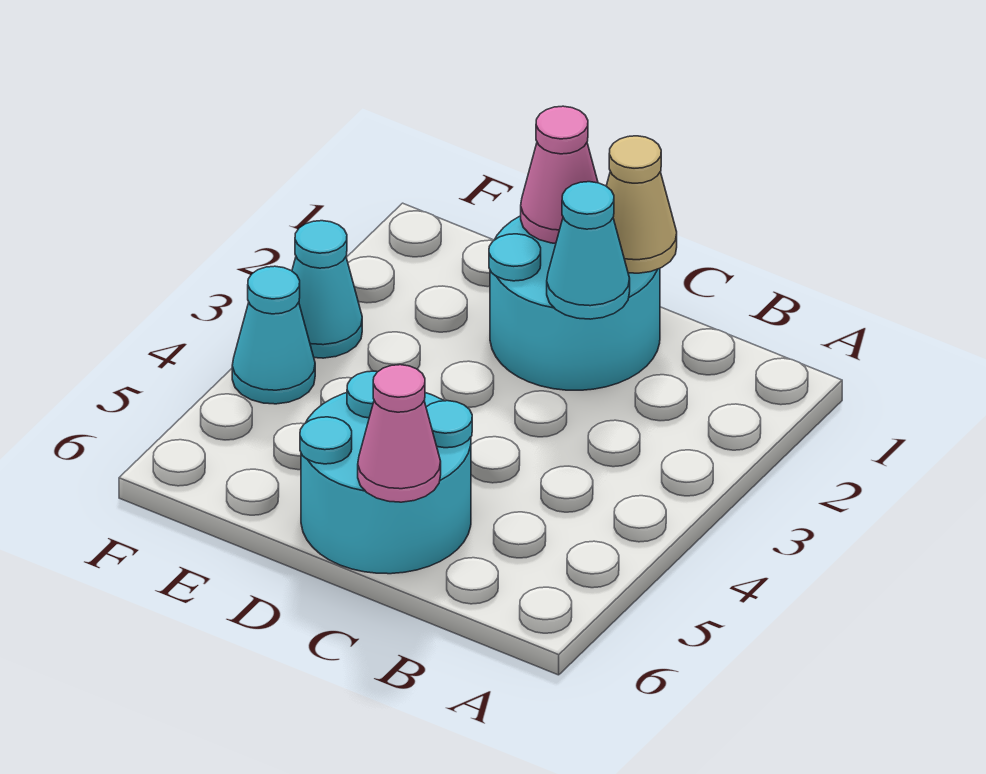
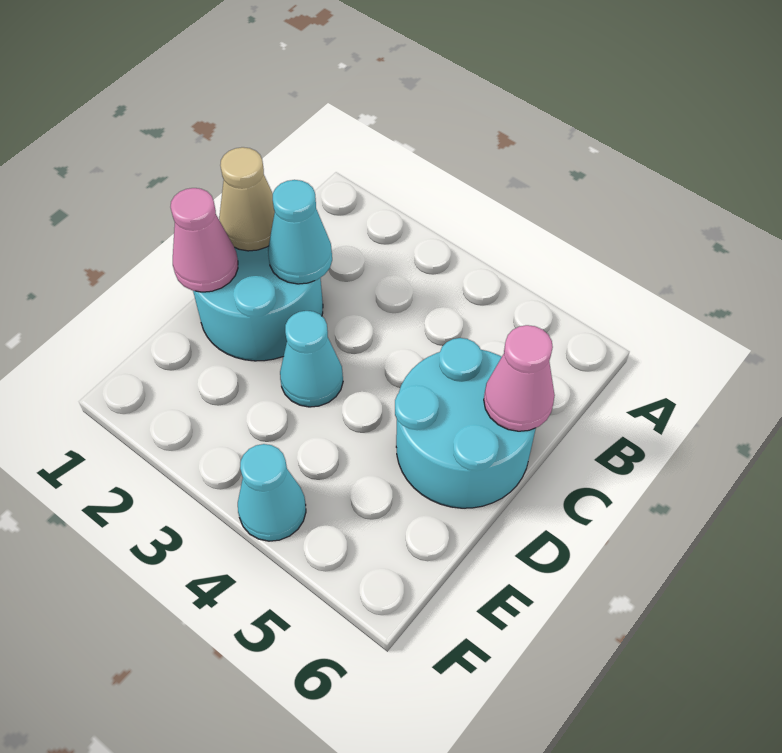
cyan 1x1 cone [292,221,362,358] -> cyan 1x1 cone moved to [280,311,343,407]

